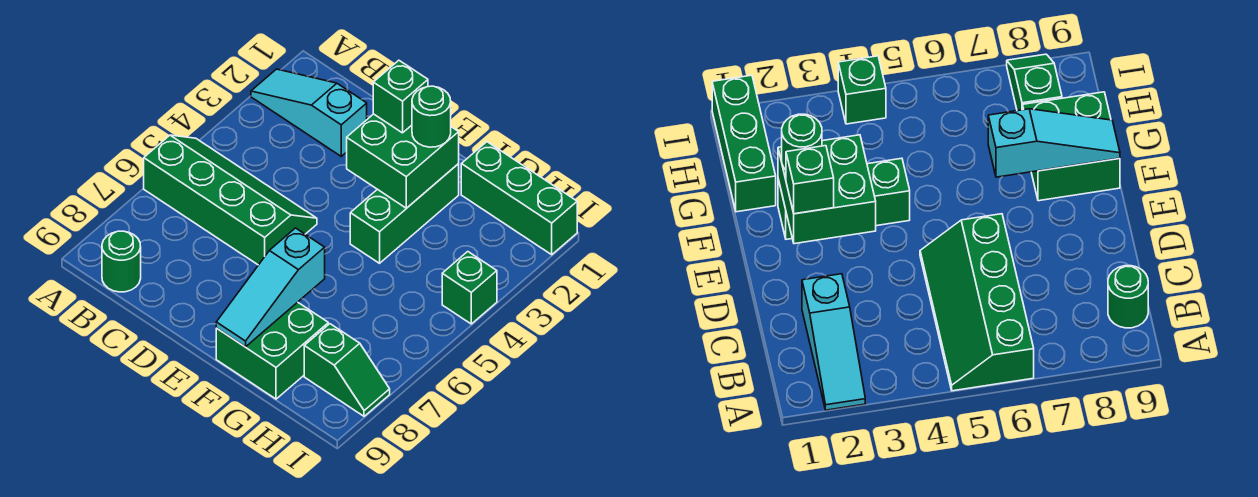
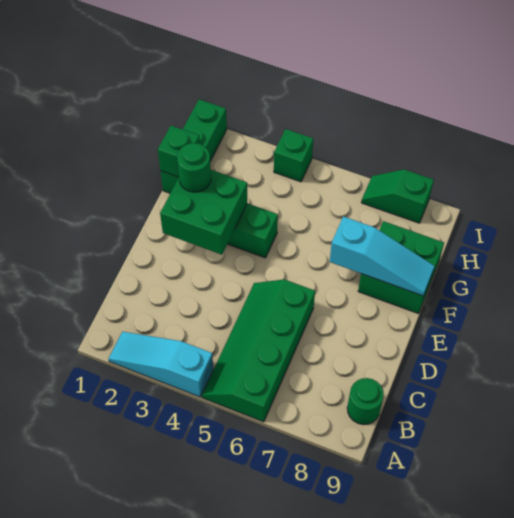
cyan 1x3 slope [251,69,367,156] -> cyan 1x3 slope turned to [109,332,213,397]
green 1x1 brick [373,60,428,133] -> green 1x1 brick moved to [158,126,200,177]
green 1x2 slope [304,324,390,416] -> green 1x2 slope turned to [361,169,434,223]

